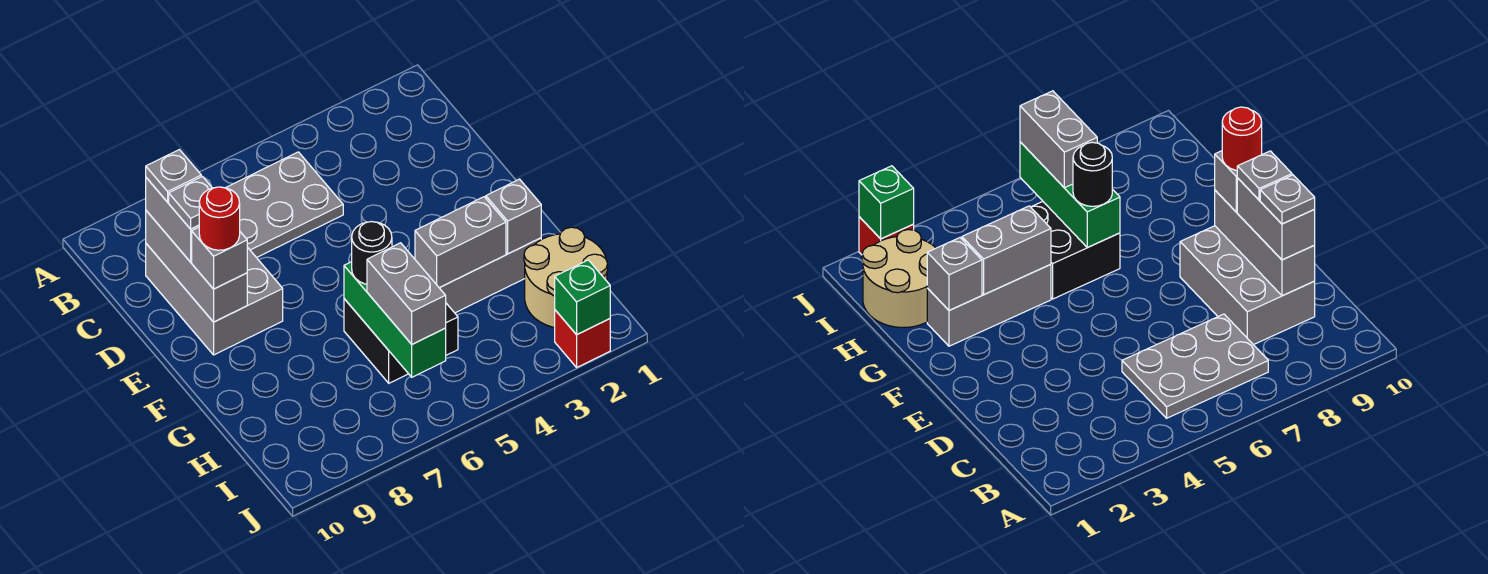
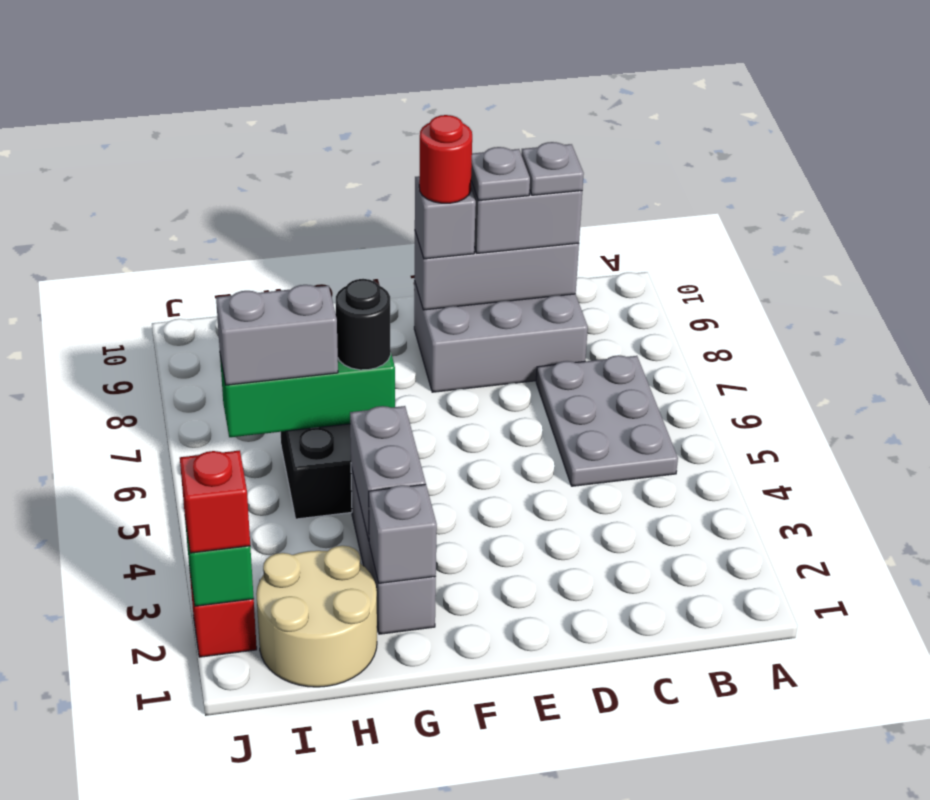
none -> red 1x1 brick [180,450,250,553]

